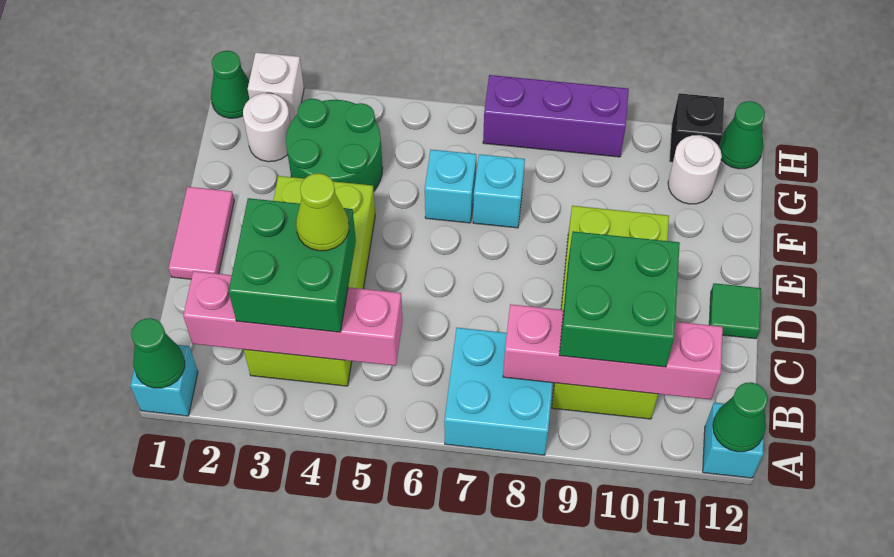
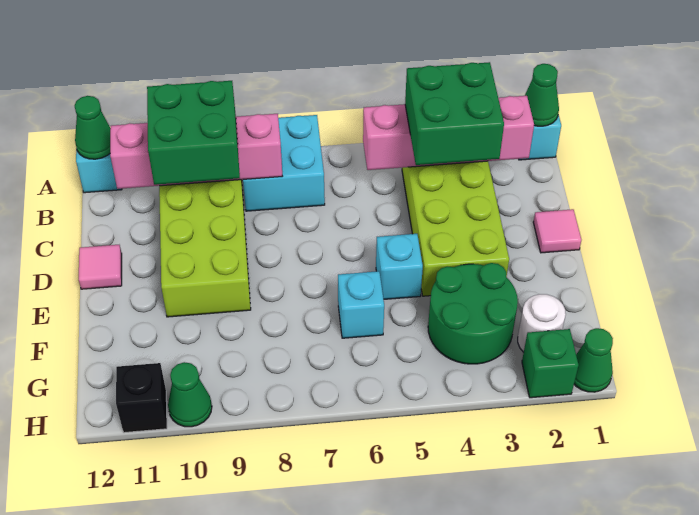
lime 1x1 cone [296,173,349,251] -> none
pink 1x2 tile [169,187,234,279] -> pink 1x1 tile [533,209,581,253]
green 1x1 tile [709,283,761,339] -> pink 1x1 tile [79,245,122,289]
cyan 1x1 brick [473,154,525,228] -> cyan 1x1 brick moved to [376,234,423,299]
white 1x1 round brick [668,135,722,204] -> none
white 1x1 brick [248,52,304,123] -> green 1x1 brick [522,329,579,398]
purple 1x3 brick [483,75,629,157] -> none
green 1x1 cone [719,101,765,169] -> green 1x1 cone moved to [168,362,212,427]

